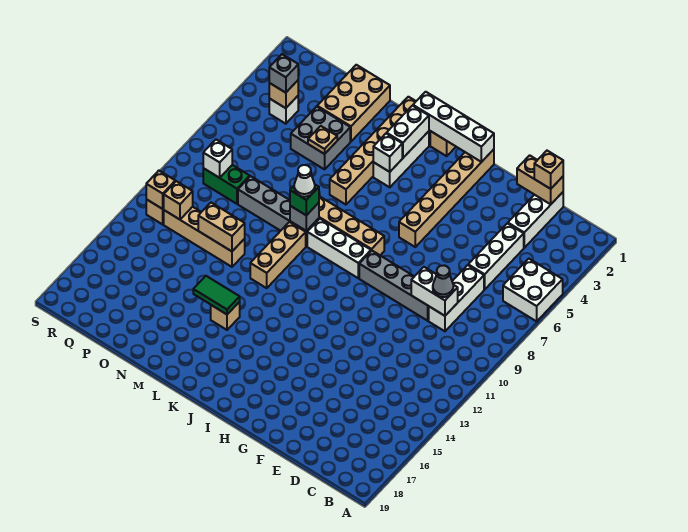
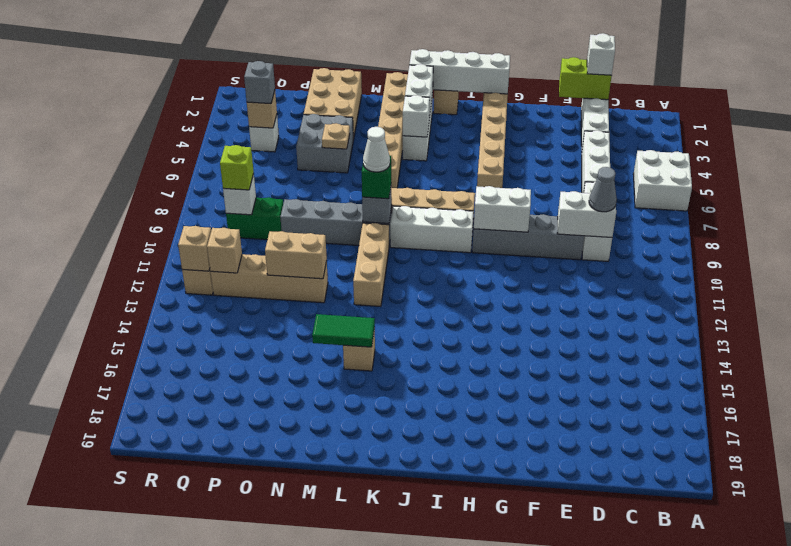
tan 1x2 brick [517,155,563,204] -> lime 1x2 brick [559,57,612,100]
tan 1x1 brick [534,151,563,189] -> white 1x1 brick [587,33,615,75]
none -> white 1x2 brick [474,186,531,232]
none -> lime 1x1 brick [220,145,254,190]

